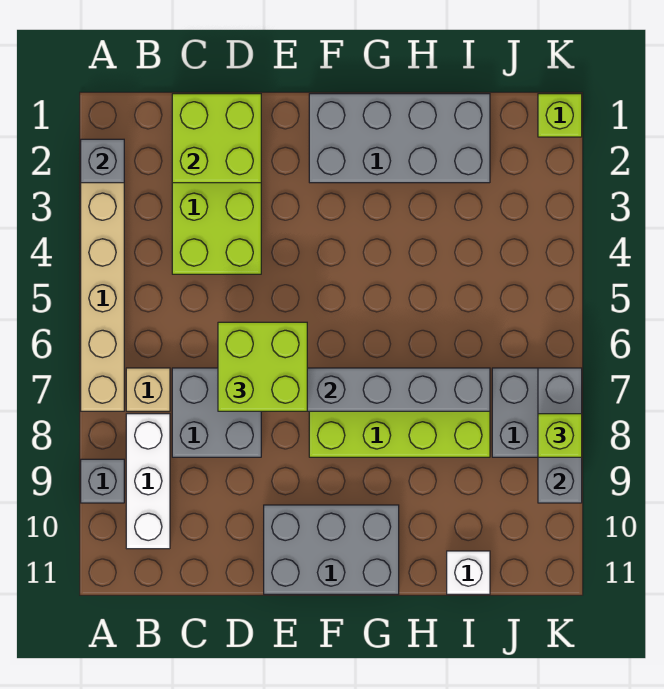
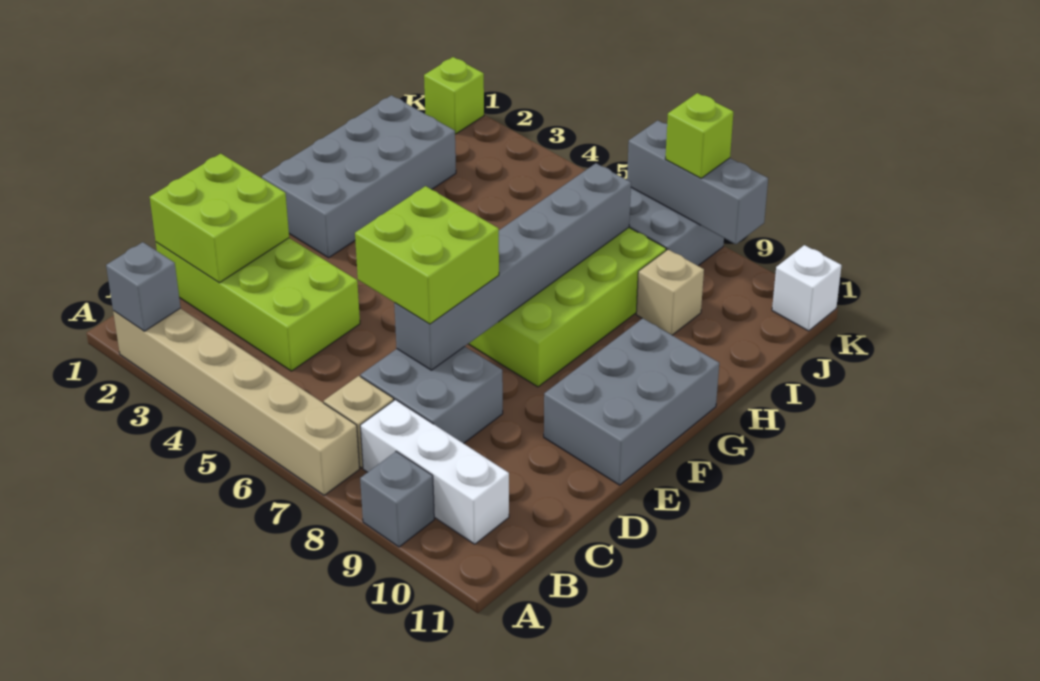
none -> tan 1x1 brick [636,249,704,335]
white 1x1 brick [447,551,490,594] -> white 1x1 brick moved to [772,245,842,331]

